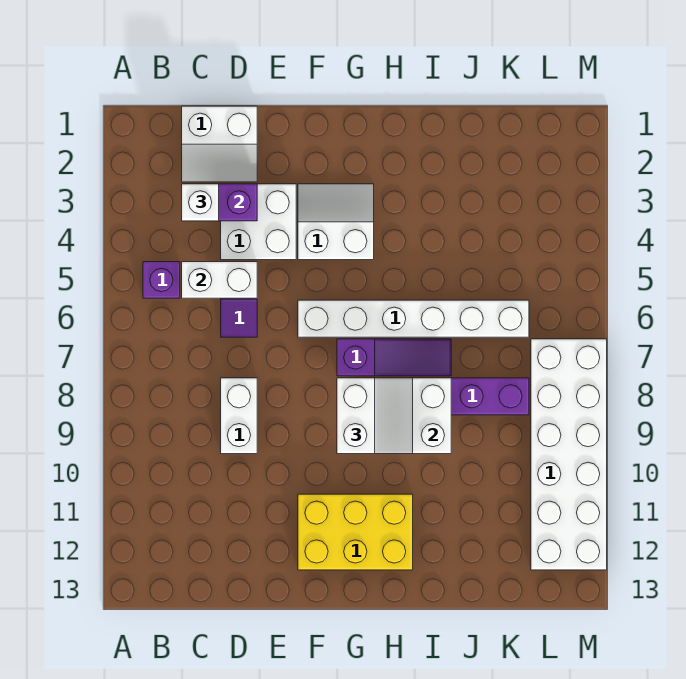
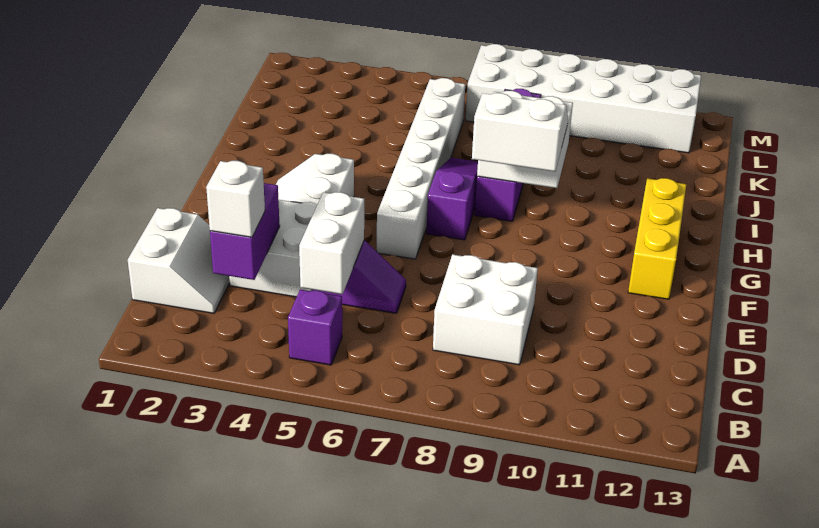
white 1x2 brick [221,378,257,454] -> white 2x2 brick [433,254,538,365]
yellow 2x3 brick [298,494,413,570] -> yellow 1x3 brick [628,178,686,299]

